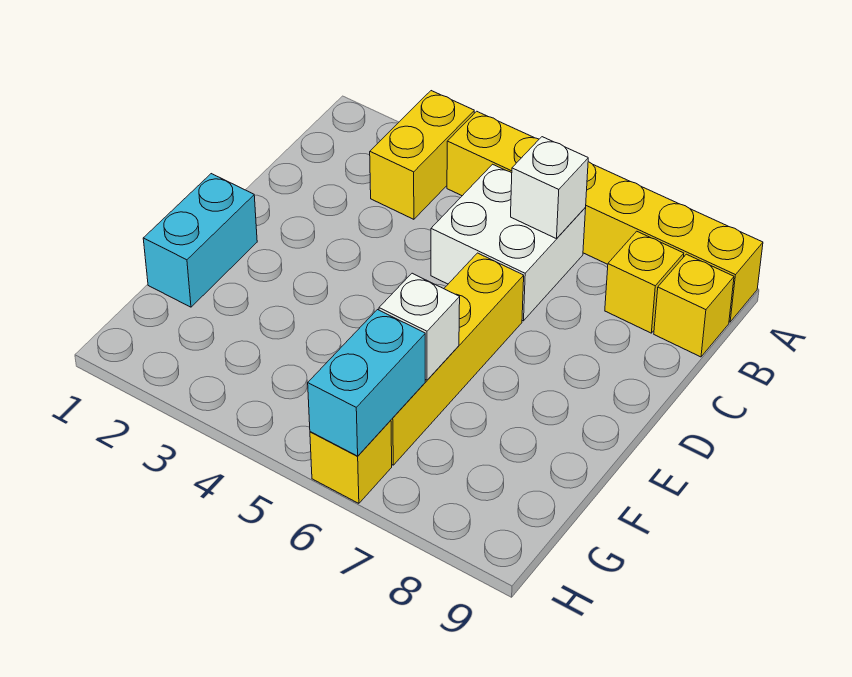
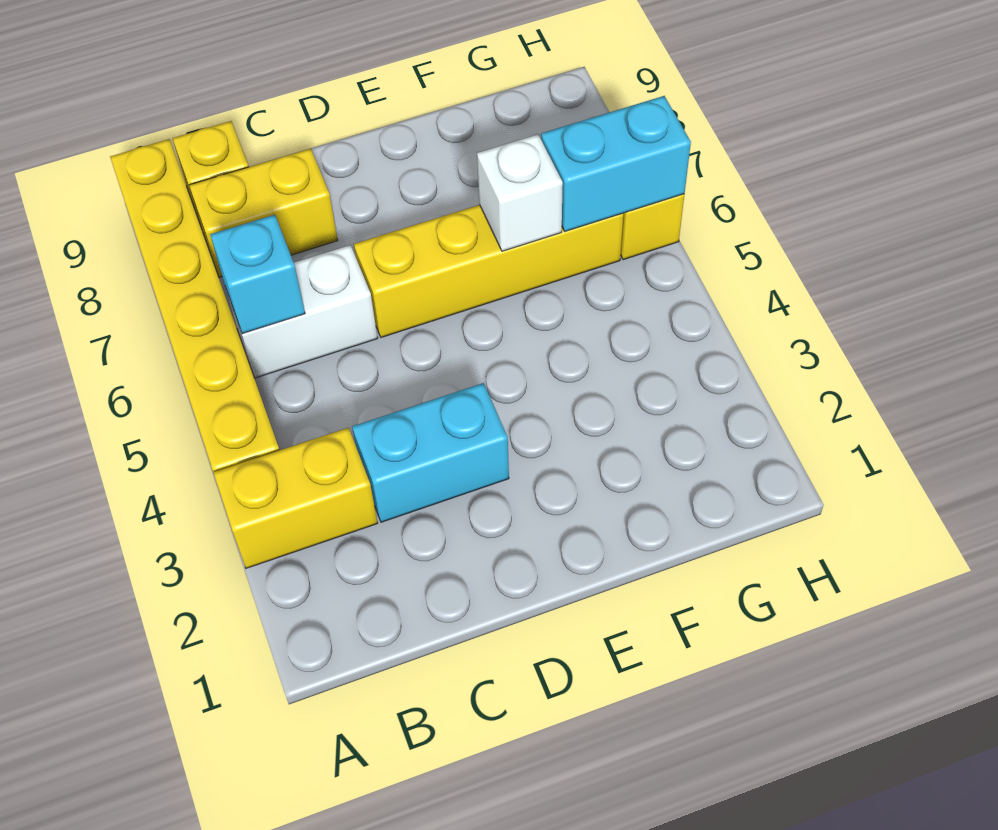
white 2x2 brick [431,164,586,321] -> white 1x2 brick [226,245,378,378]
white 1x1 brick [511,137,588,239] -> cyan 1x1 brick [210,215,305,334]
yellow 1x1 brick [605,231,684,333] -> yellow 1x2 brick [189,148,338,277]
cyan 1x2 brick [143,174,257,307] -> cyan 1x2 brick moved to [352,383,509,522]

